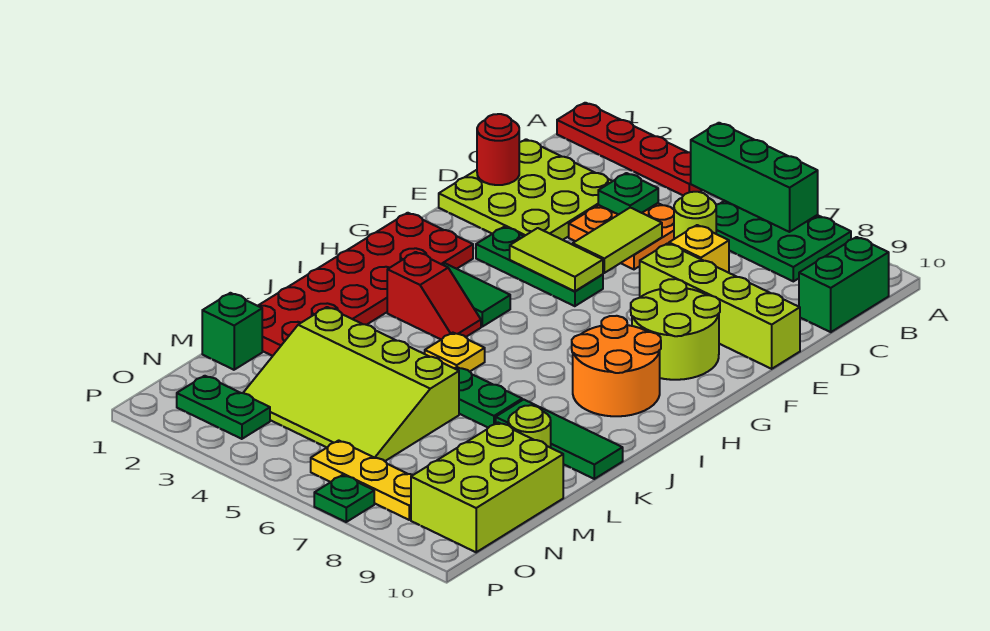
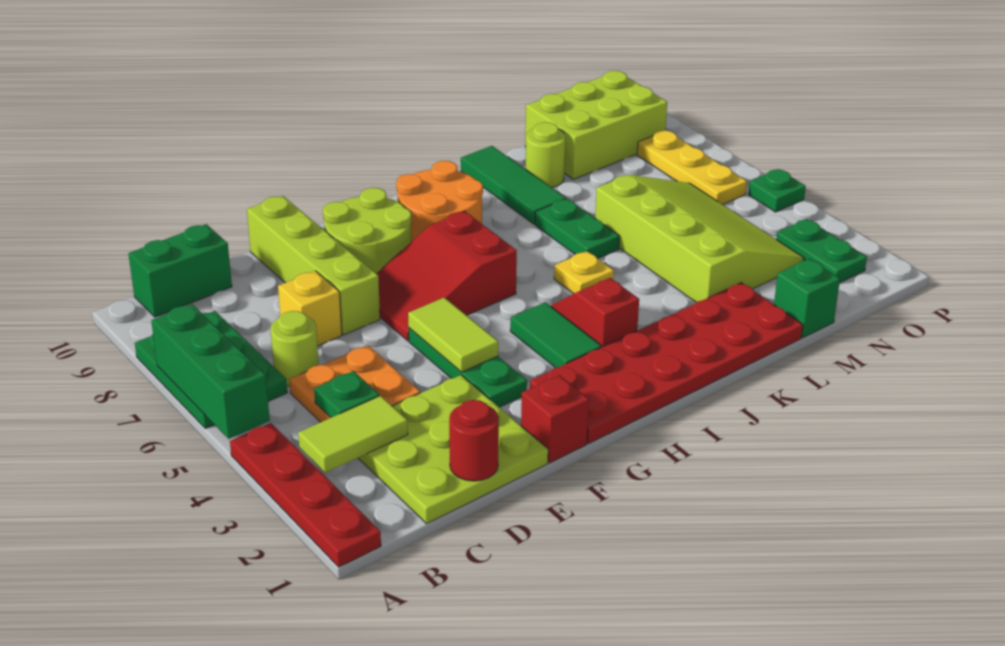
lime 1x2 tile [573,208,662,273] -> lime 1x2 tile moved to [298,396,408,473]
none -> red 1x1 brick [521,375,589,463]
none -> red 2x3 slope [376,211,517,341]
green 1x1 plate [314,475,374,522] -> green 1x1 plate moved to [748,169,806,212]

